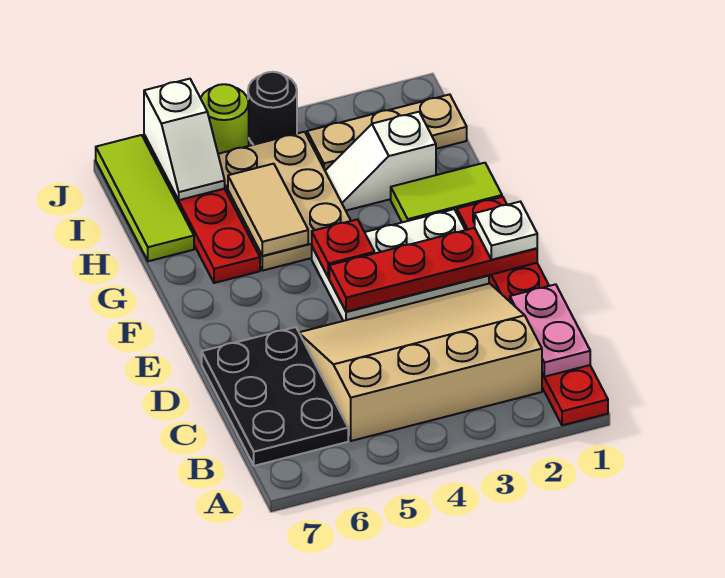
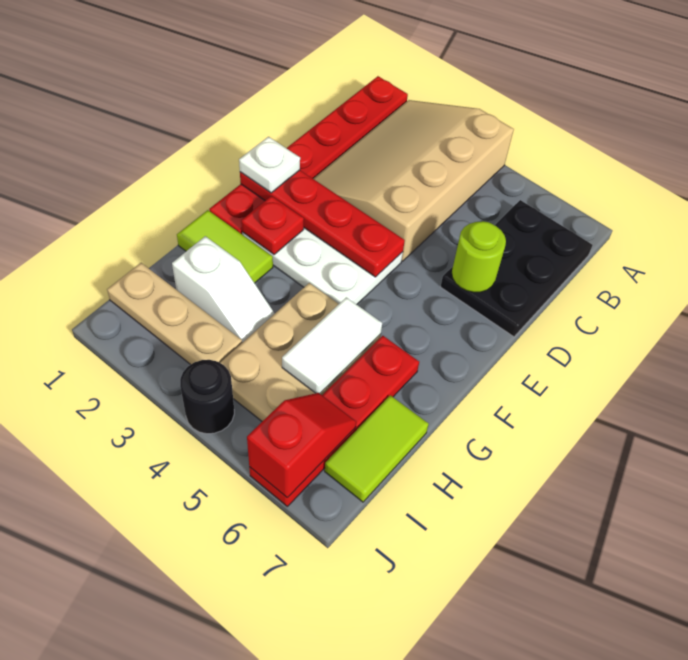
pink 1x2 plate [510,284,590,377] -> none
tan 3x4 slope [299,283,542,441] -> tan 3x4 slope turned to [314,100,514,261]
red 1x1 plate [312,219,374,278] -> red 1x1 plate moved to [241,196,304,254]
tan 1x2 tile [228,164,308,256] -> white 1x2 tile [282,297,382,393]
lime 1x3 tile [96,135,194,261] -> lime 1x2 tile [325,395,429,502]
white 1x2 slope [144,79,225,200] -> red 1x2 slope [247,393,356,498]
lime 1x1 round brick [201,84,249,154] -> lime 1x1 round brick moved to [452,221,506,292]

